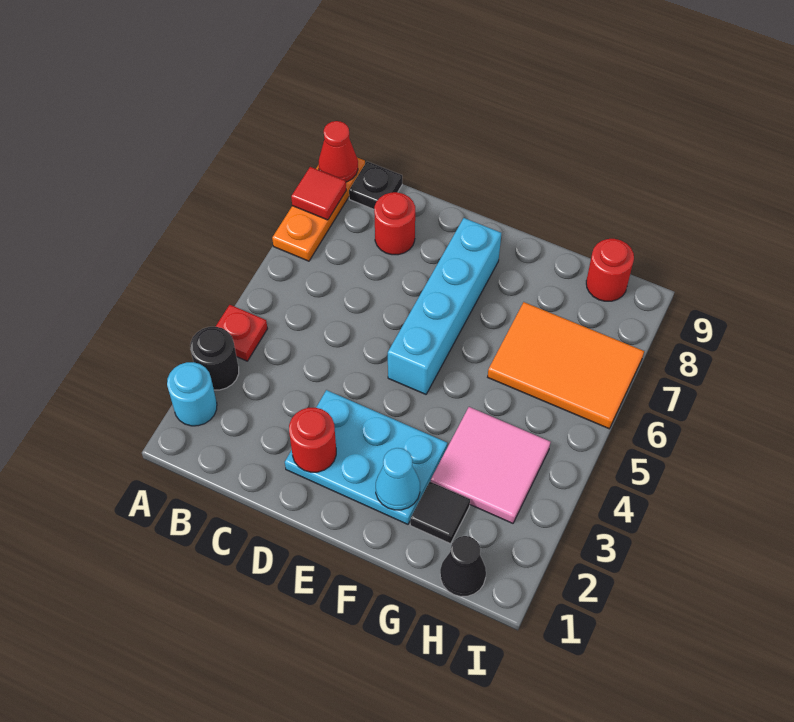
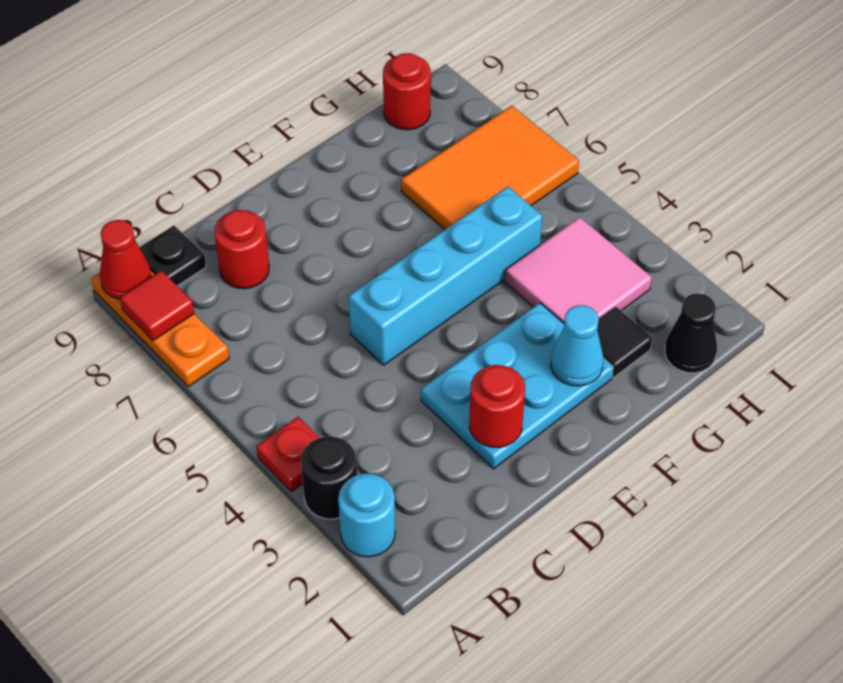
cyan 1x4 brick [388,218,501,394] -> cyan 1x4 brick turned to [348,187,542,365]

